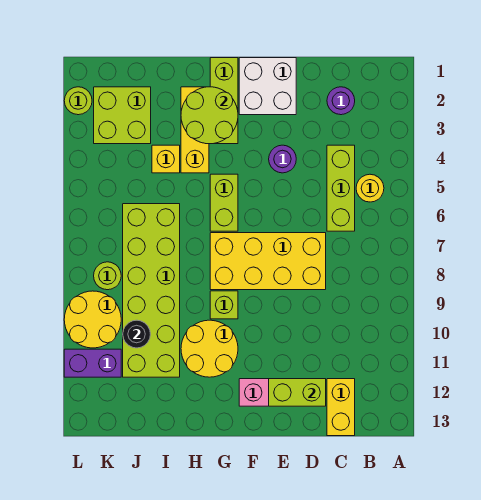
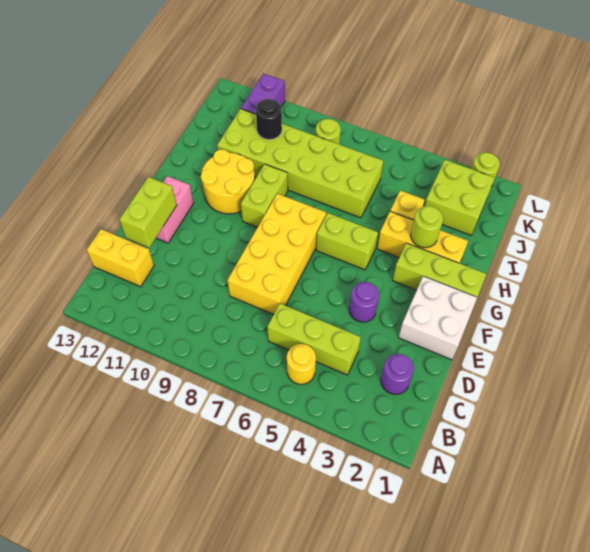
lime 2x2 round brick [181,87,238,144] -> lime 1x1 round brick [411,206,443,248]
lime 1x1 brick [210,291,238,319] -> lime 1x2 brick [241,164,288,227]
yellow 2x2 round brick [64,291,121,348] -> none

